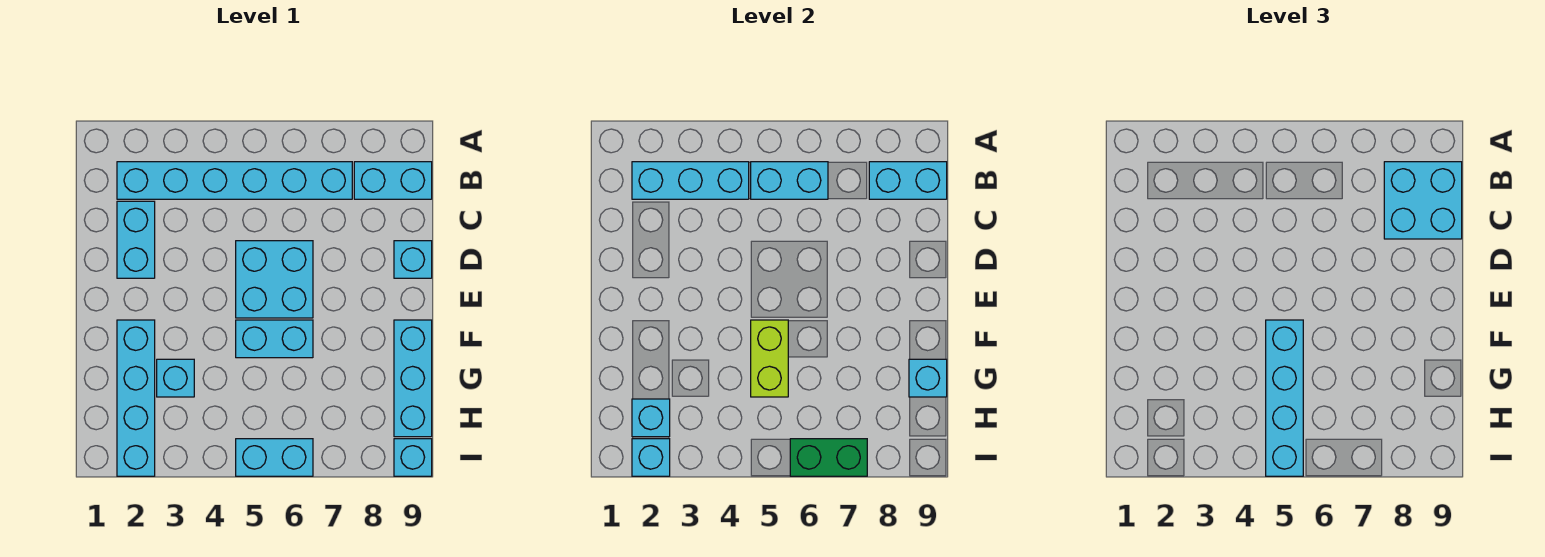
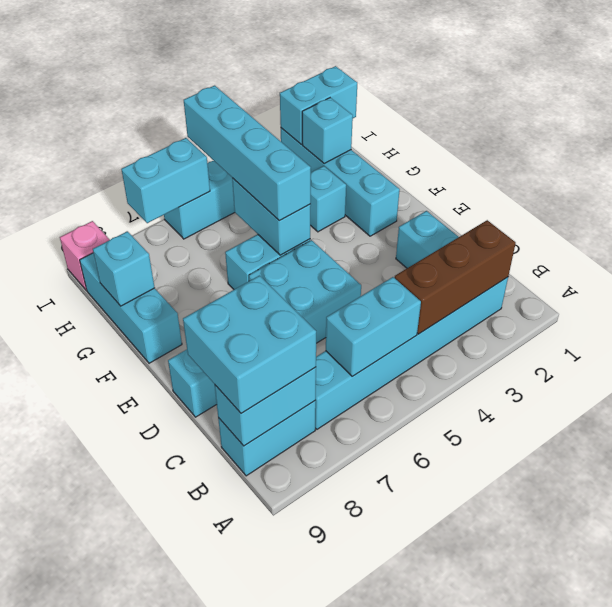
cyan 1x3 brick [632,162,749,199] -> brown 1x3 brick [394,220,516,334]
lime 1x2 brick [751,320,788,397] -> cyan 1x2 brick [232,178,311,255]
cyan 1x1 brick [632,439,670,476] -> cyan 1x2 brick [280,66,357,145]
green 1x2 brick [790,439,867,476] -> cyan 1x2 brick [121,138,210,223]
cyan 1x1 brick [394,439,432,476] -> pink 1x1 brick [60,221,110,290]

